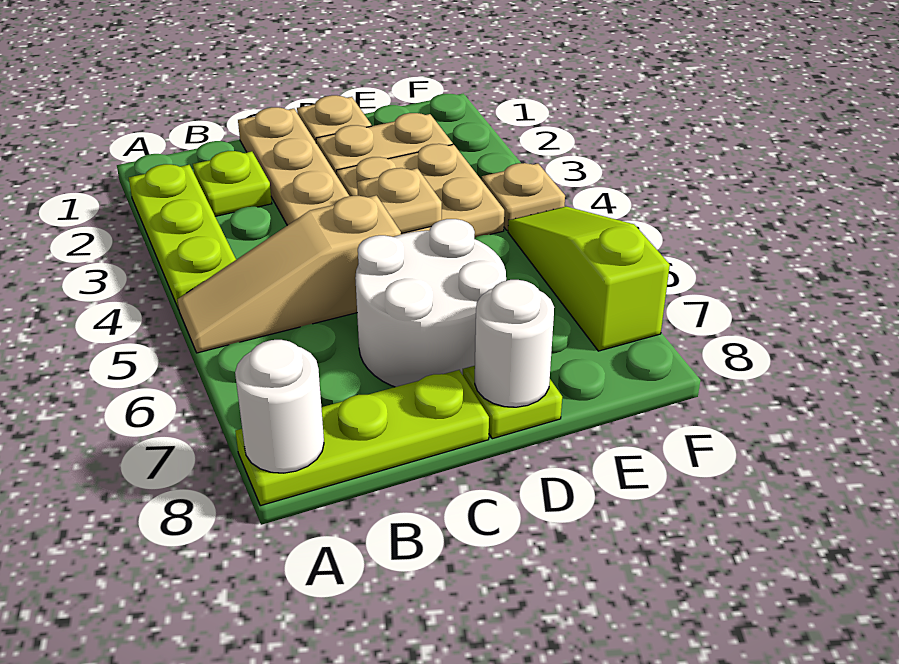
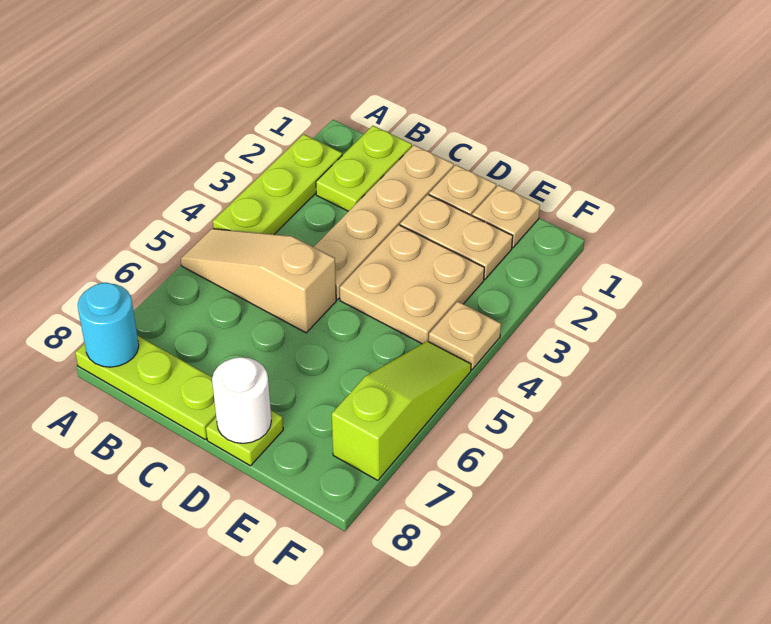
white 1x1 round brick [235,340,324,473] -> cyan 1x1 round brick [78,283,139,367]
lime 1x1 plate [193,151,272,216] -> lime 1x2 plate [316,126,412,211]
white 2x2 round brick [355,219,506,387] -> none
tan 1x1 plate [357,168,442,233] -> tan 1x1 plate moved to [472,185,540,248]

